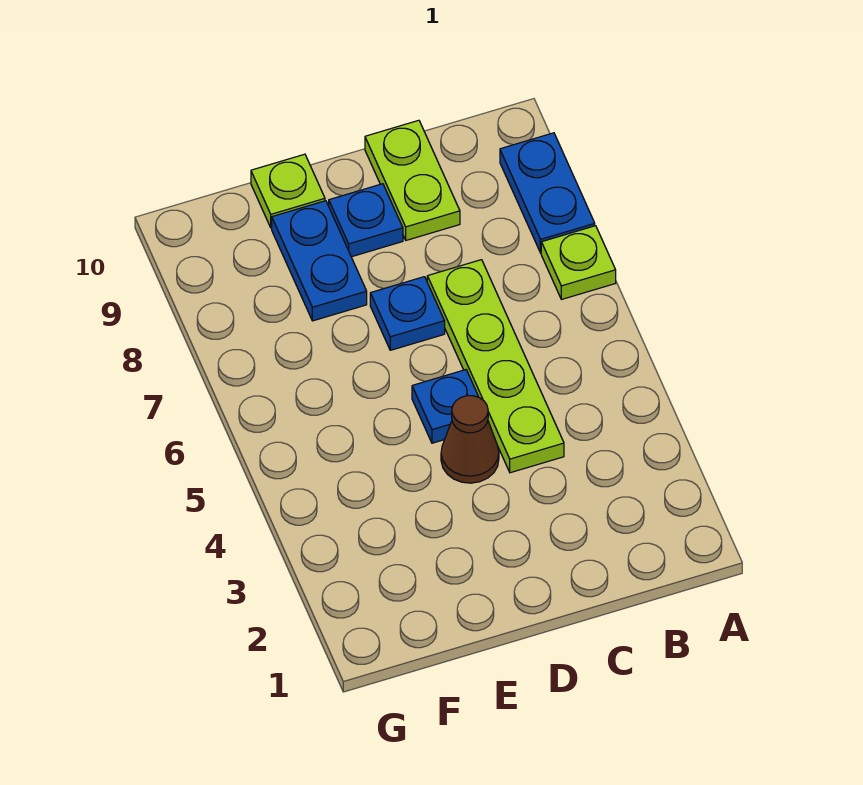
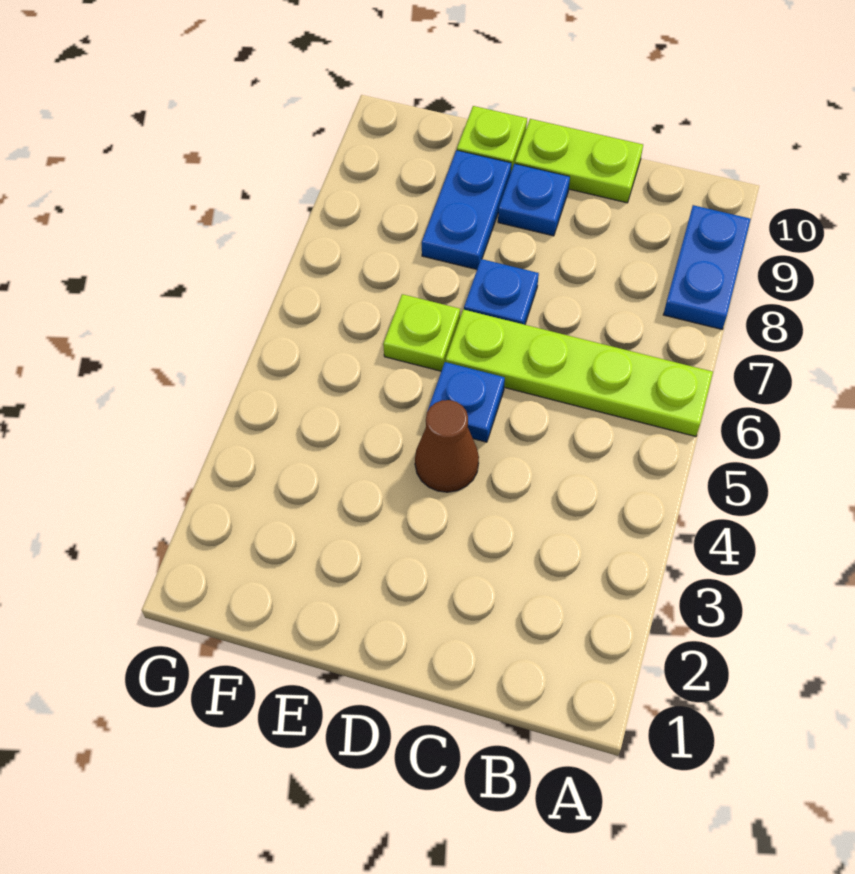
lime 1x1 plate [541,226,616,299] -> lime 1x1 plate moved to [383,294,460,371]
lime 1x4 plate [427,260,564,473] -> lime 1x4 plate turned to [446,309,713,437]
lime 1x2 plate [365,120,460,240] -> lime 1x2 plate turned to [515,119,643,203]

